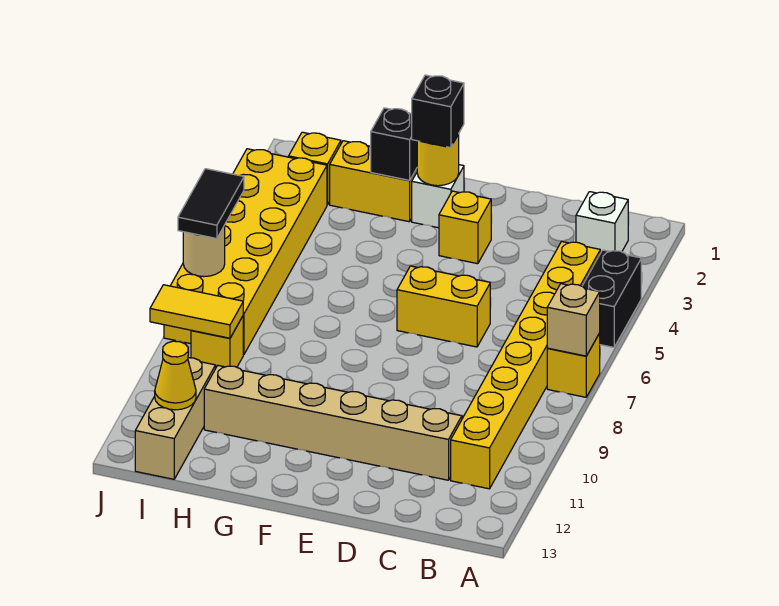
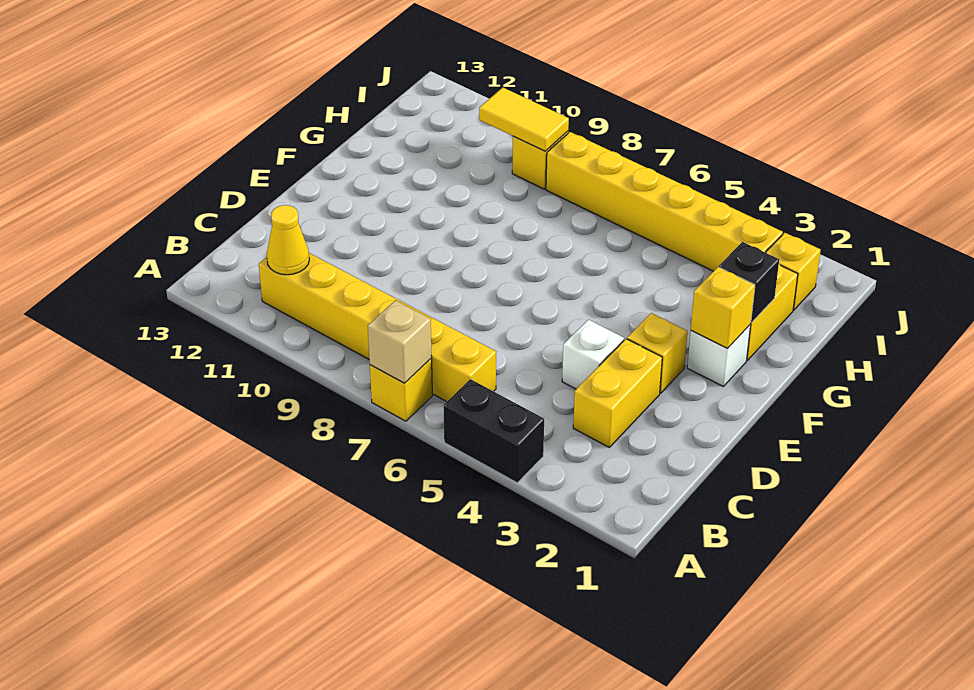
white 1x1 brick [576,192,628,253] -> white 1x1 brick moved to [562,320,624,389]
yellow 1x8 brick [451,242,600,489] -> yellow 1x6 brick [259,253,496,402]
tan 1x6 brick [204,366,462,480] -> none
yellow 1x2 brick [397,266,490,347] -> yellow 1x2 brick moved to [573,339,662,447]
yellow 1x1 round brick [417,134,459,186] -> yellow 1x1 brick [691,267,755,348]
black 1x1 brick [412,75,464,148] -> none
yellow 2x6 brick [164,149,327,355] -> yellow 1x6 brick [546,132,783,271]
yellow 1x2 tile [150,285,243,338] -> yellow 1x2 tile turned to [479,87,569,151]
tan 1x3 brick [135,358,216,479] -> none
yellow 1x1 cone [155,341,196,410] -> yellow 1x1 cone moved to [267,205,309,275]
black 1x2 tile [178,169,244,239] -> none
tan 1x1 round brick [183,225,225,277] -> none

